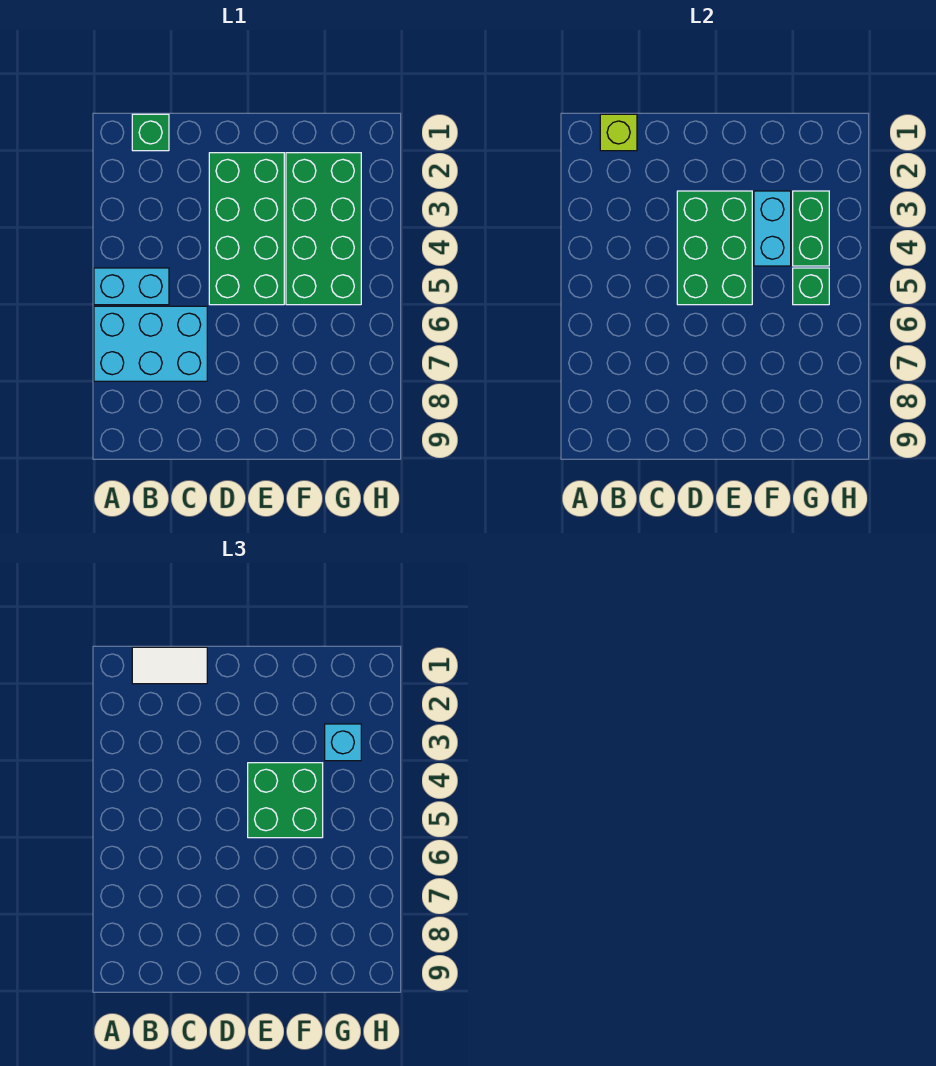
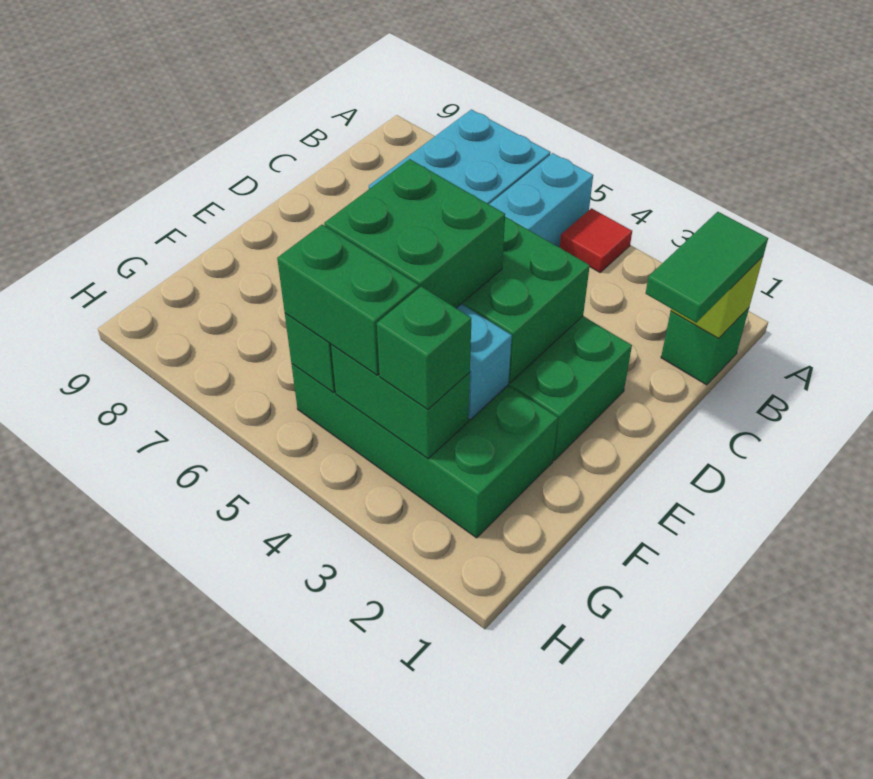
none -> red 1x1 tile [560,208,632,272]
white 1x2 tile [132,647,207,684] -> green 1x2 tile [646,212,768,323]
cyan 1x1 brick [325,724,361,761] -> green 1x1 brick [377,287,471,410]
none -> green 1x2 brick [277,225,419,375]

